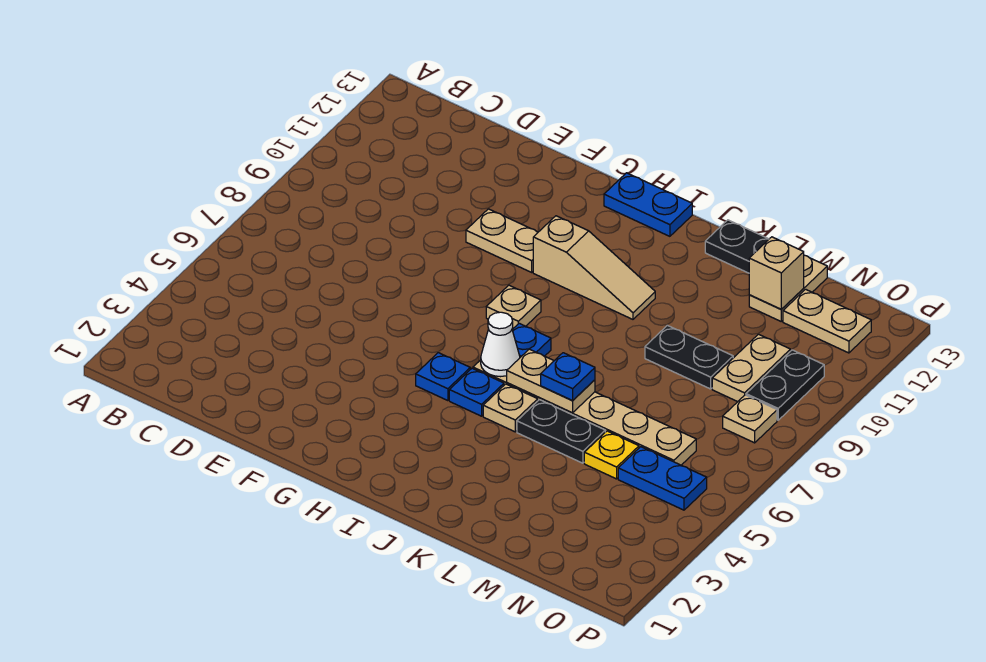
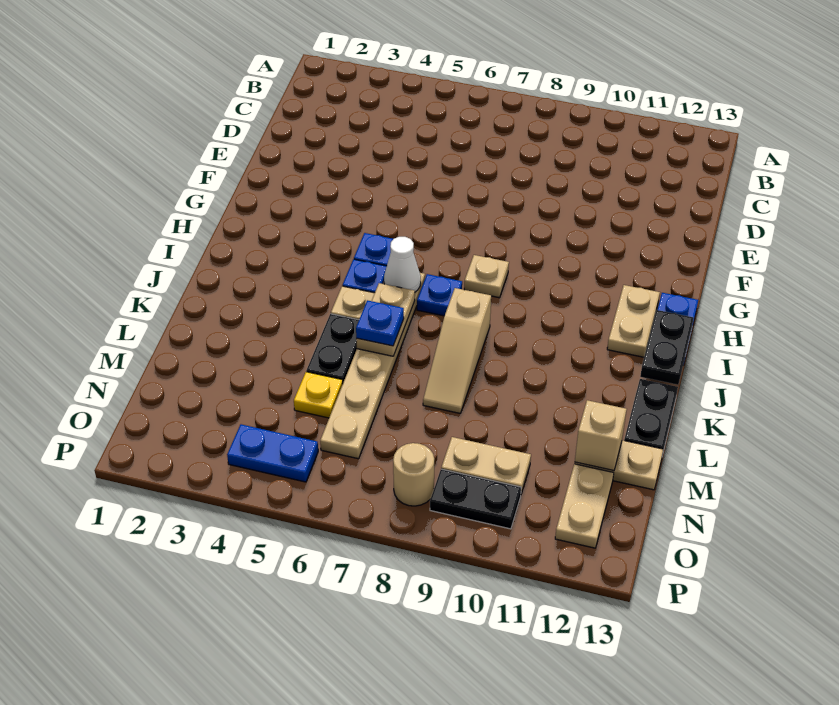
tan 1x2 plate [466,209,538,272] -> tan 1x2 plate moved to [607,285,660,357]
tan 1x3 slope [533,216,655,319] -> tan 1x3 slope moved to [423,288,491,413]
black 1x2 plate [645,325,733,389] -> black 1x2 plate moved to [640,310,694,385]
blue 1x2 plate [618,447,707,510] -> blue 1x2 plate turned to [227,424,318,482]
tan 1x1 plate [723,395,777,443] -> tan 1x1 round brick [393,443,434,506]

